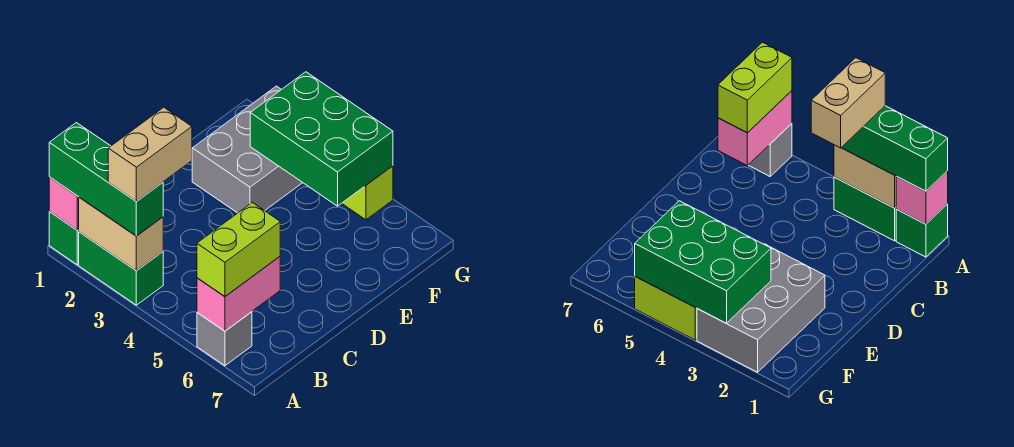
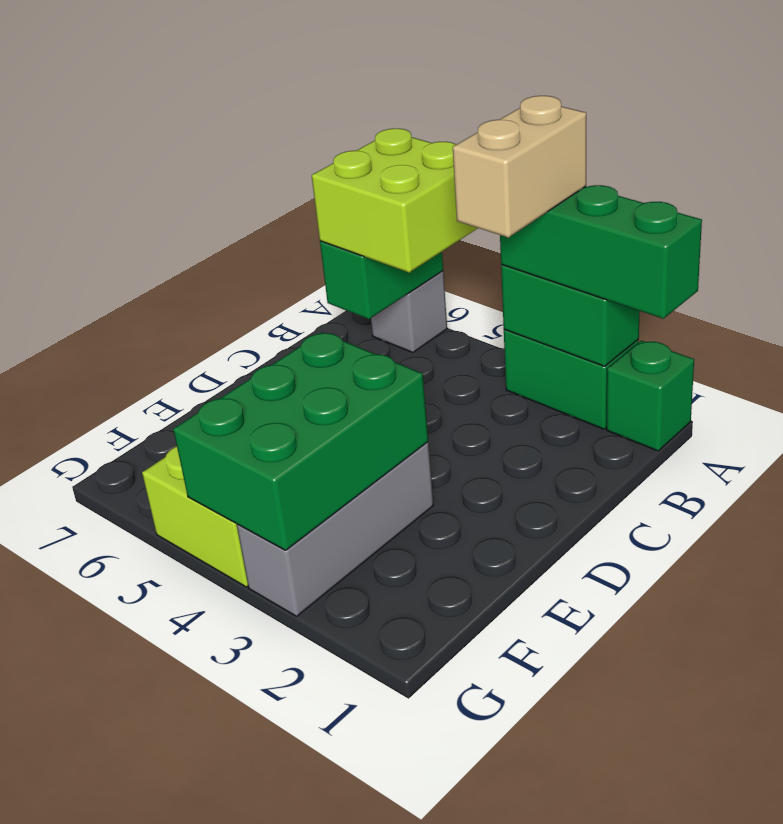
pink 1x1 brick [49,177,79,230] -> none
tan 1x2 brick [79,197,163,270] -> green 1x2 brick [501,265,640,366]
pink 1x2 brick [197,257,280,331] -> green 1x2 brick [320,241,443,319]
lime 1x2 brick [197,202,280,296] -> lime 2x2 brick [312,128,478,273]
grey 2x3 brick [192,86,303,213] -> grey 1x3 brick [237,442,433,616]
green 2x3 brick [250,72,393,206] -> green 2x3 brick turned to [173,332,428,550]

